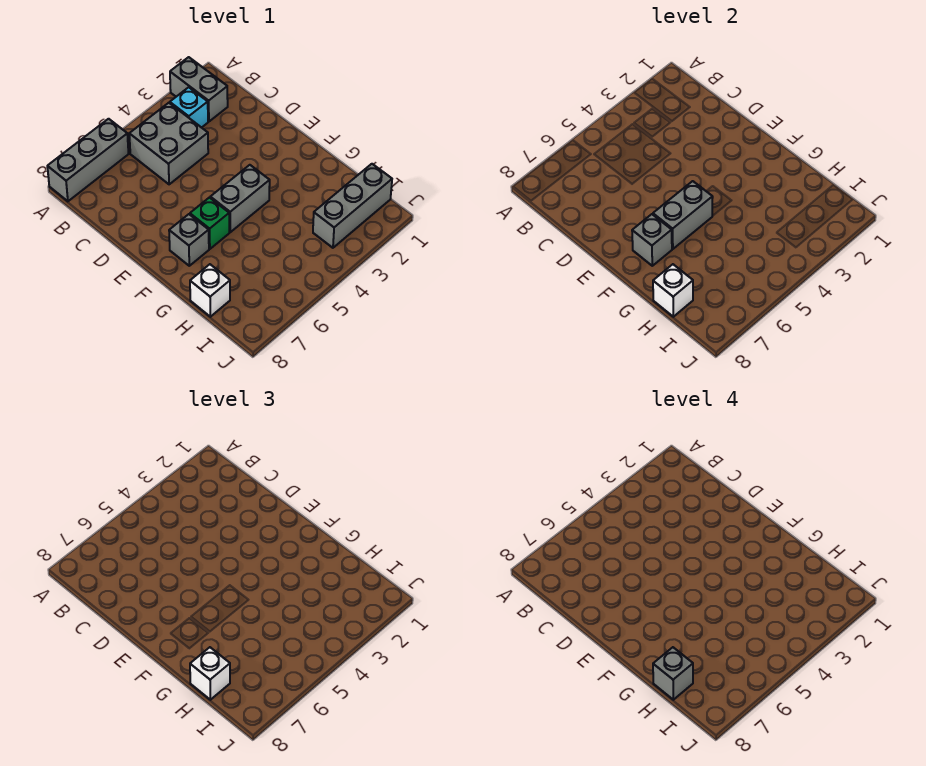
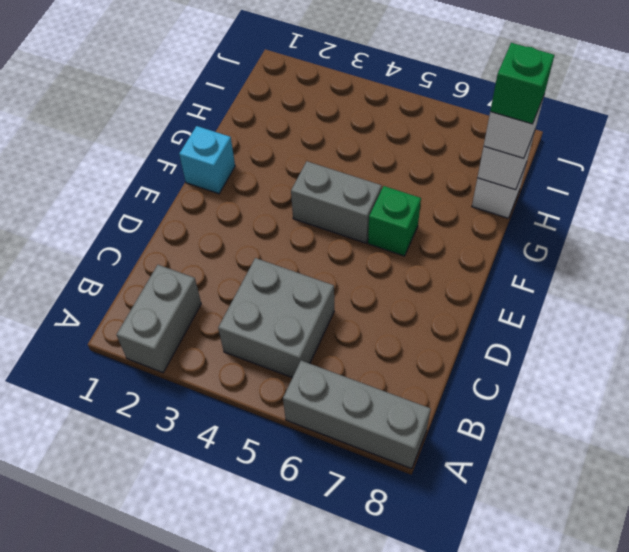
cyan 1x1 brick [170,87,208,128] -> cyan 1x1 brick moved to [179,126,235,194]
grey 1x2 brick [653,181,713,249] -> none
grey 1x1 brick [169,214,209,266] -> none
grey 1x1 brick [632,214,672,266] -> none
grey 1x1 brick [653,647,693,700] -> green 1x1 brick [490,43,554,124]
grey 1x3 brick [313,164,392,248] -> none

